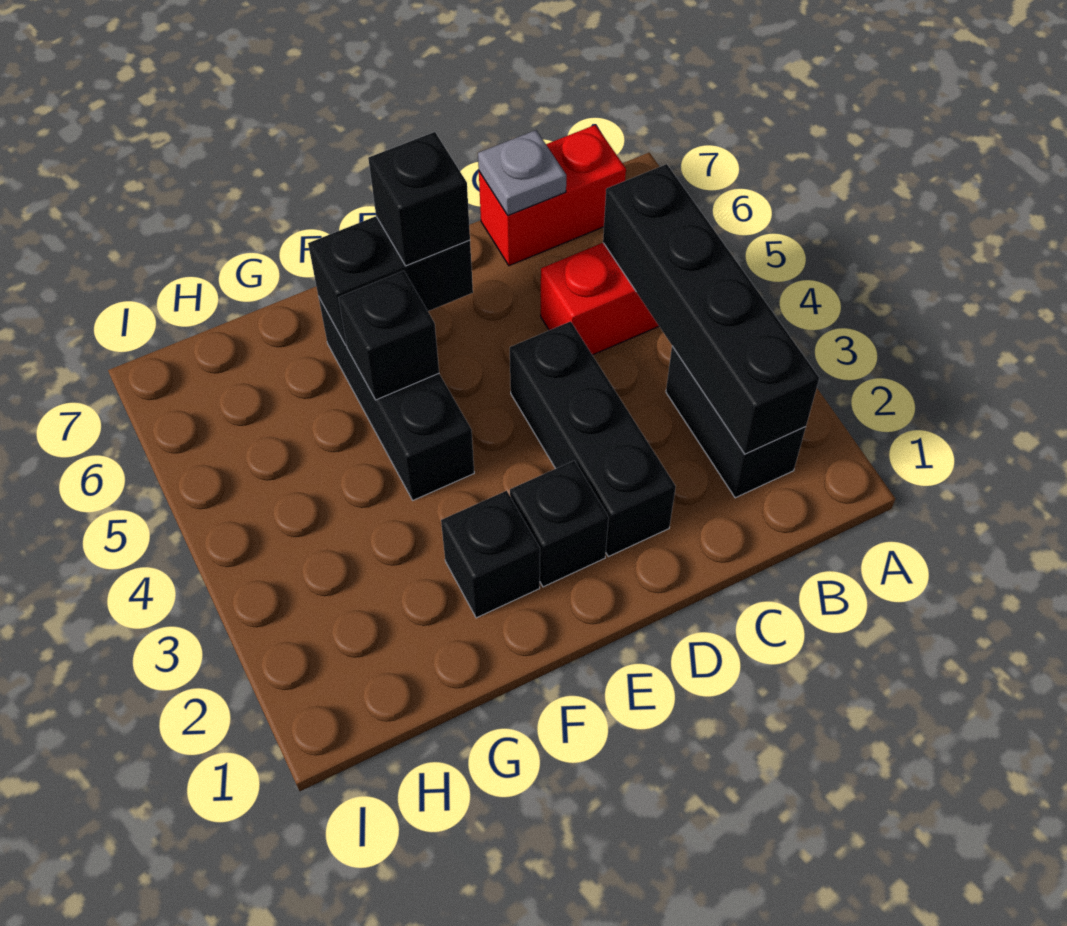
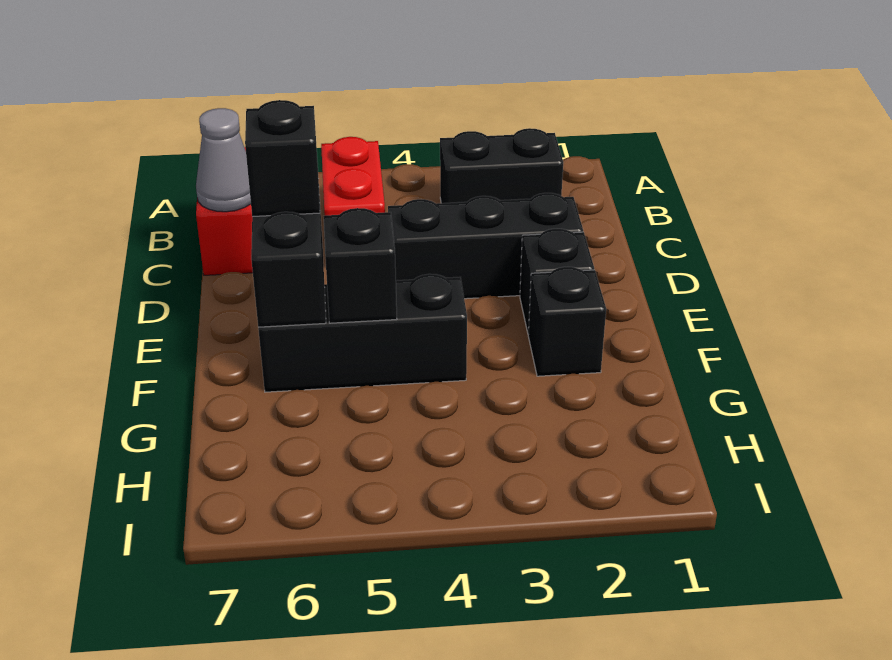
black 1x4 brick [603,164,819,454] -> none
grey 1x1 plate [478,130,566,215] -> grey 1x1 cone [196,108,251,212]

